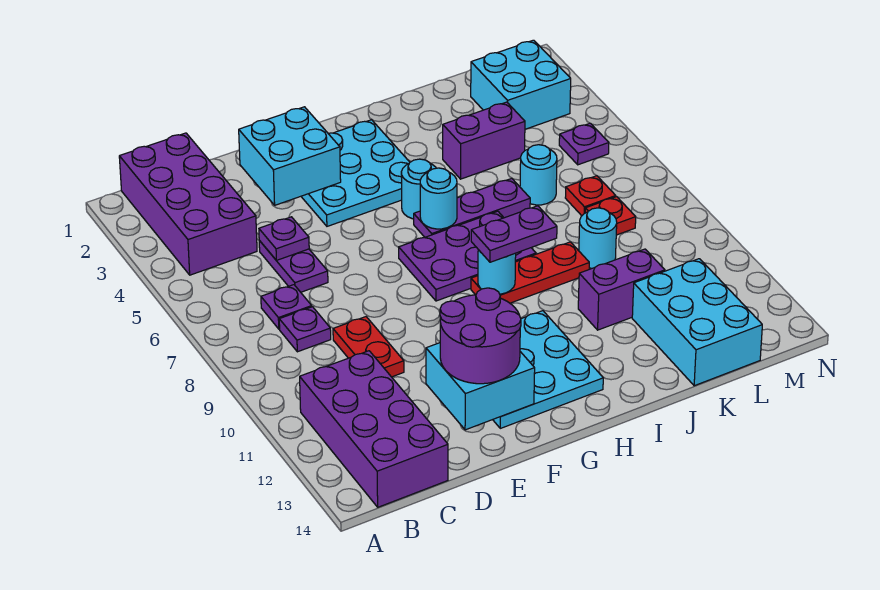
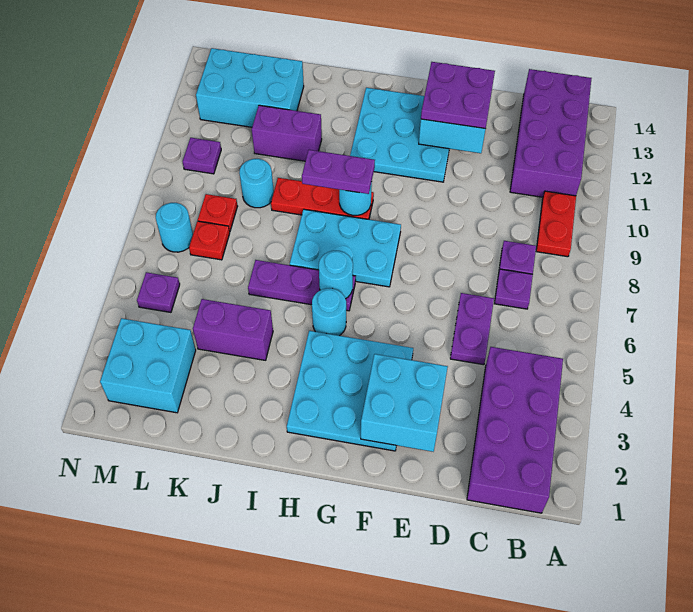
purple 1x1 plate [259,217,309,260] -> purple 1x1 plate moved to [183,138,221,174]
red 1x2 plate [333,317,404,377] -> red 1x2 plate moved to [536,191,576,257]
purple 2x2 round brick [440,288,521,384] -> purple 2x2 plate [421,62,495,129]
purple 2x3 plate [399,211,536,301] -> cyan 2x3 plate [290,209,401,287]
cyan 1x1 round brick [520,145,557,205] -> cyan 1x1 round brick moved to [156,203,193,252]
cyan 2x3 brick [632,259,762,386] -> cyan 2x3 brick turned to [196,48,304,127]

